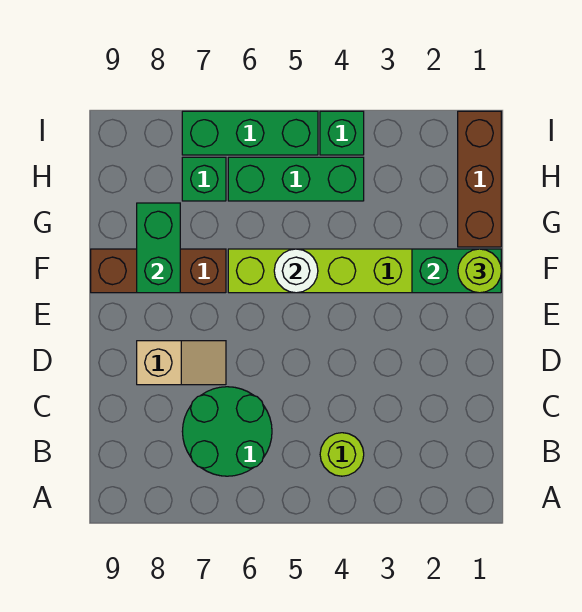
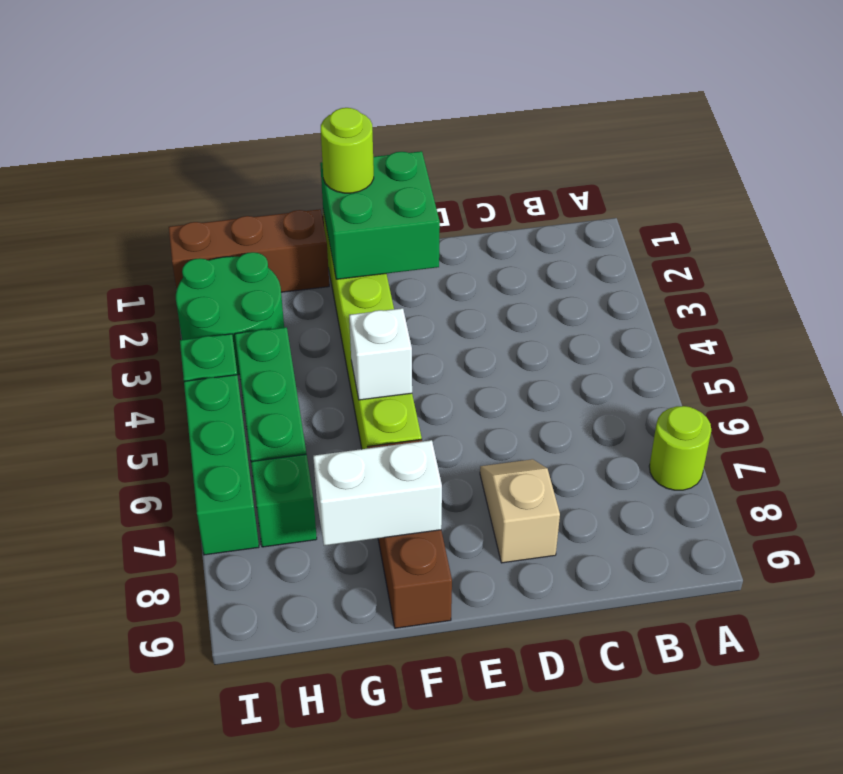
lime 1x1 round brick [320,433,364,476] -> lime 1x1 round brick moved to [649,406,711,490]
green 2x2 round brick [182,387,272,476] -> green 2x2 round brick moved to [176,252,284,375]
green 1x2 brick [412,249,501,293] -> green 2x2 brick [320,151,440,279]
white 1x1 round brick [274,249,318,293] -> white 1x1 brick [349,308,412,400]
green 1x2 brick [137,203,180,293] -> white 1x2 brick [313,440,442,546]

